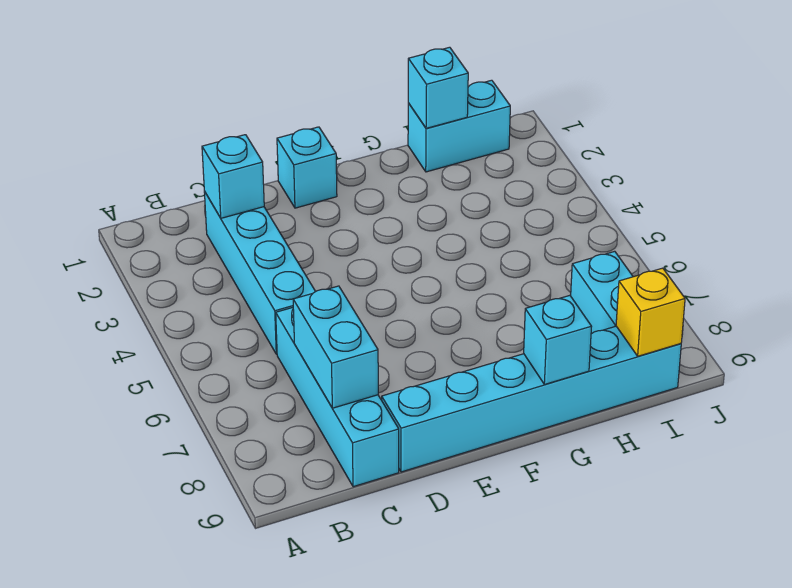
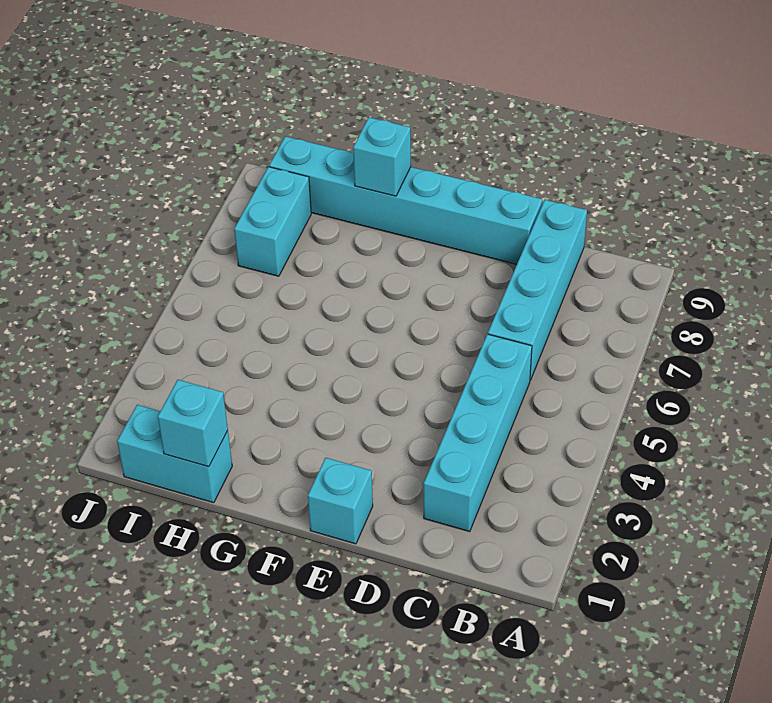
cyan 1x1 brick [202,135,264,218] -> none
cyan 1x2 brick [293,286,378,408] -> none
yellow 1x1 brick [616,268,685,356] -> none

